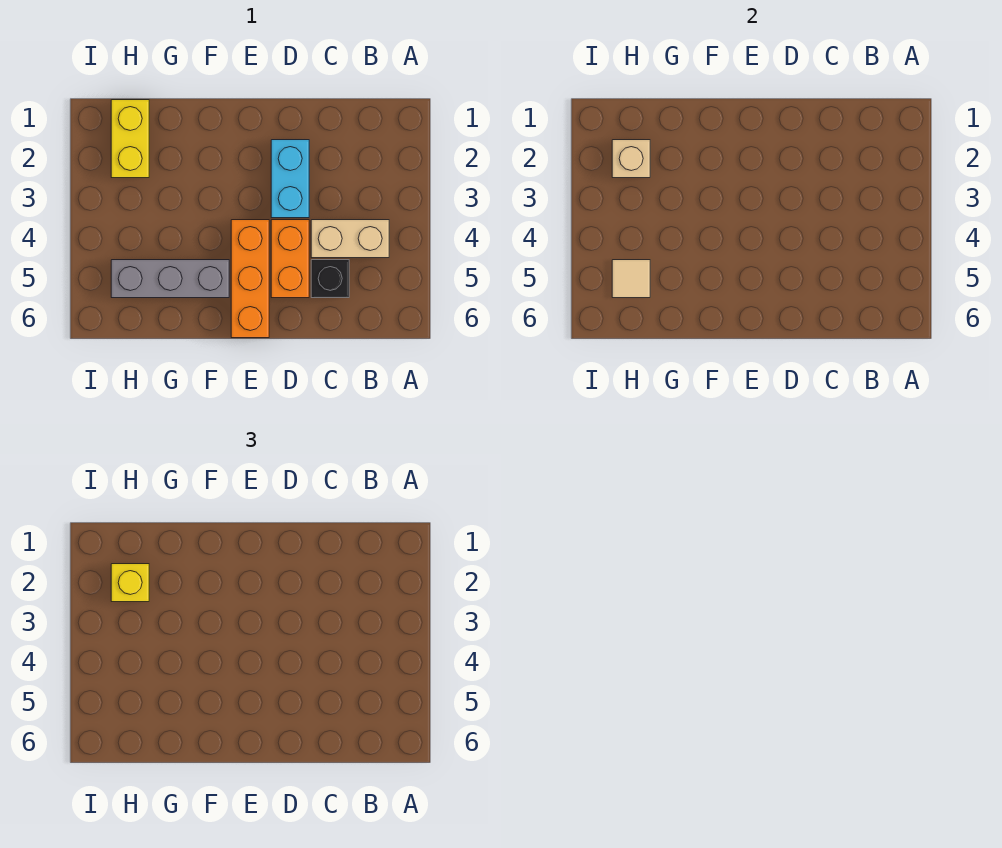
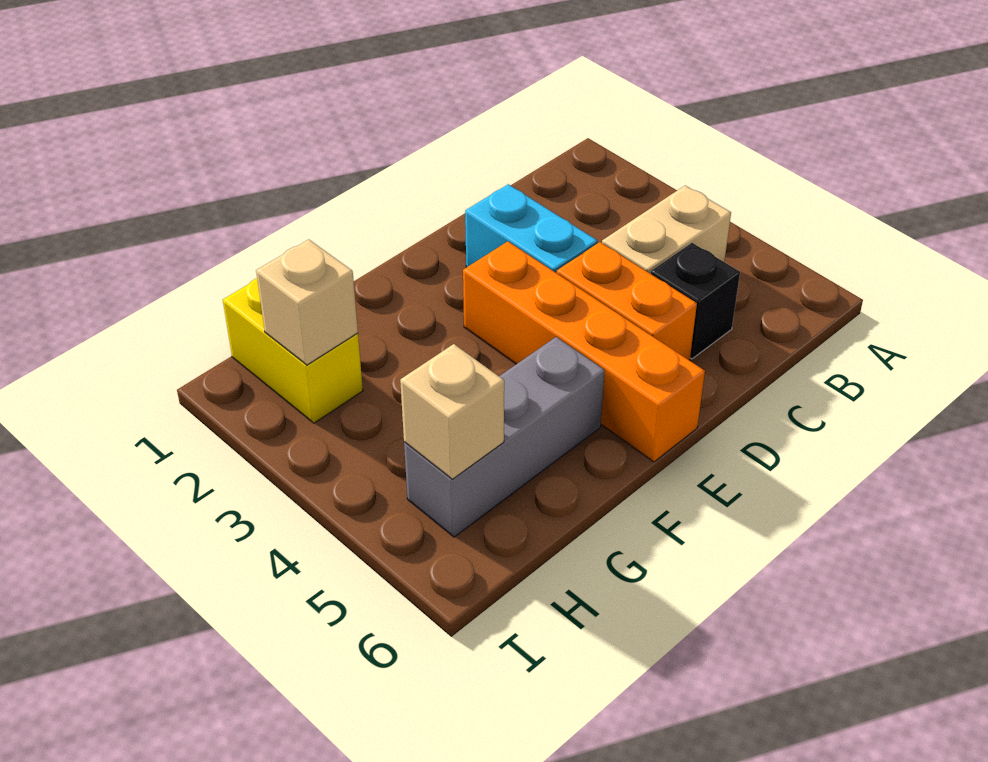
orange 1x3 brick [231,220,269,338] -> orange 1x4 brick [463,241,705,462]
yellow 1x1 brick [111,564,149,602] -> none
tan 1x1 tile [612,260,650,298] -> tan 1x1 brick [400,344,504,479]

